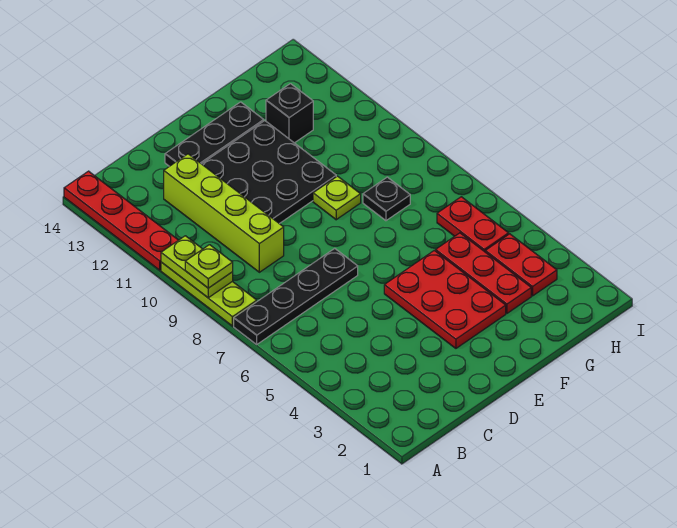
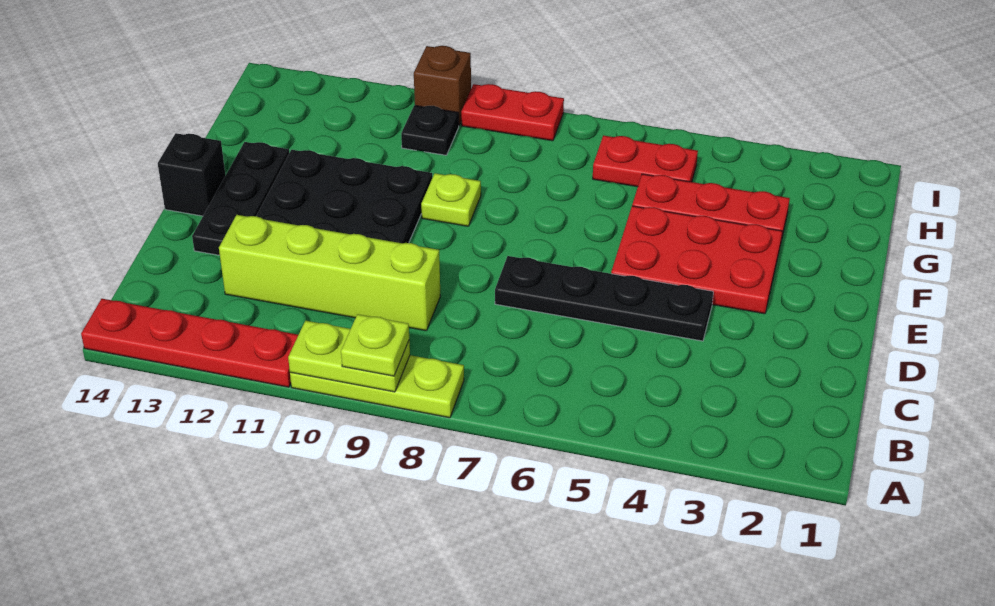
black 1x4 plate [234,248,358,344] -> black 1x4 plate turned to [495,256,713,341]
black 1x1 plate [363,177,410,221] -> black 1x1 plate moved to [401,105,459,155]
black 1x1 brick [266,84,313,143] -> black 1x1 brick moved to [158,133,225,216]
red 1x2 plate [485,234,557,296] -> red 1x2 plate moved to [461,84,564,141]
none -> brown 1x1 brick [414,46,471,125]

